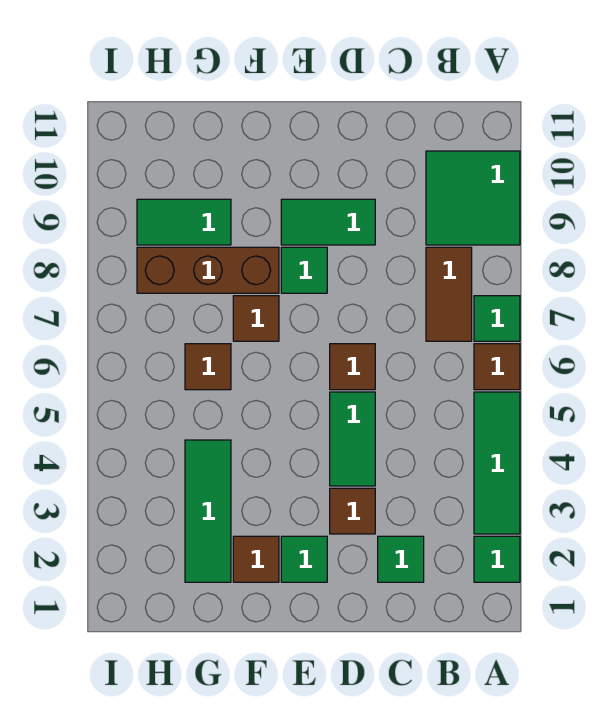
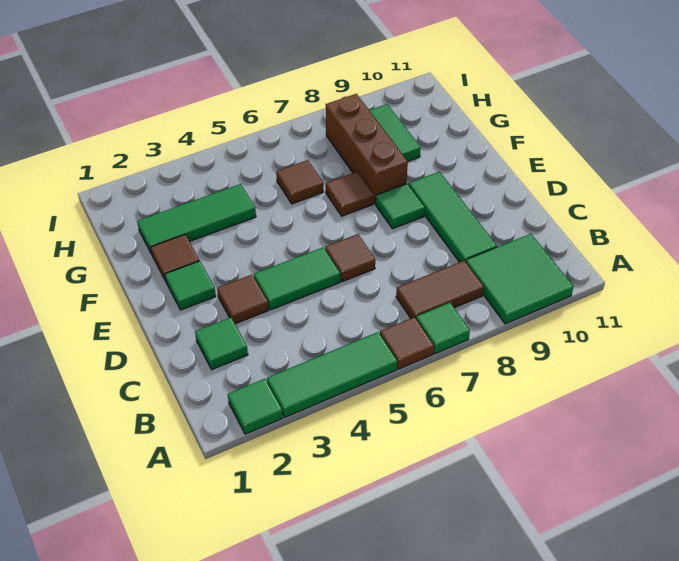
green 1x2 tile [281,199,375,245] -> green 1x3 tile [409,172,497,262]

